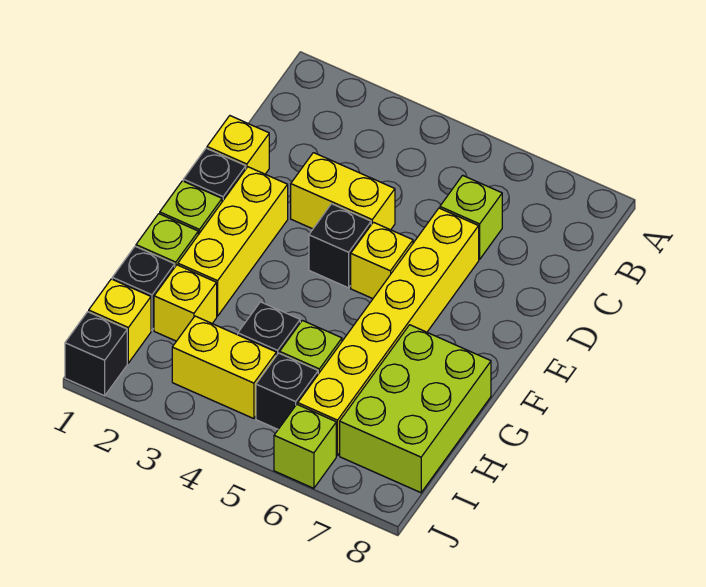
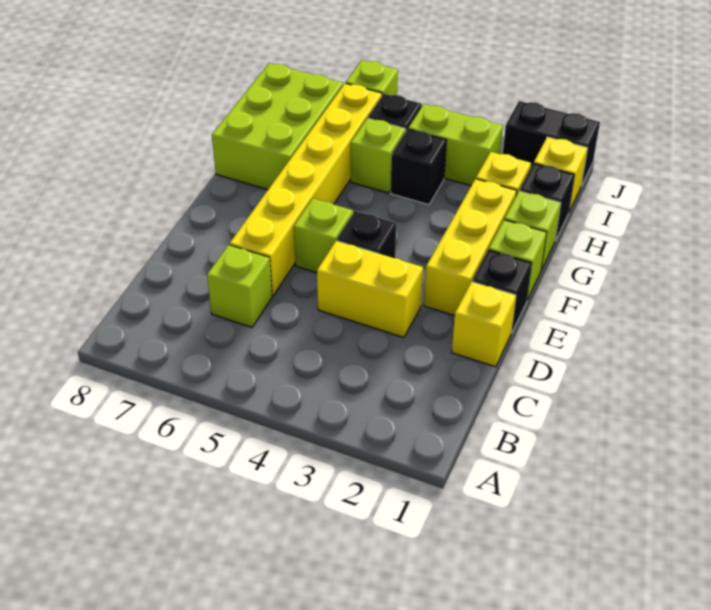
yellow 1x1 brick [351,222,413,299] -> lime 1x1 brick [294,198,353,273]
yellow 1x2 brick [172,316,276,419] -> lime 1x2 brick [408,104,503,186]
black 1x1 brick [65,312,127,396] -> black 1x2 brick [503,101,600,186]

